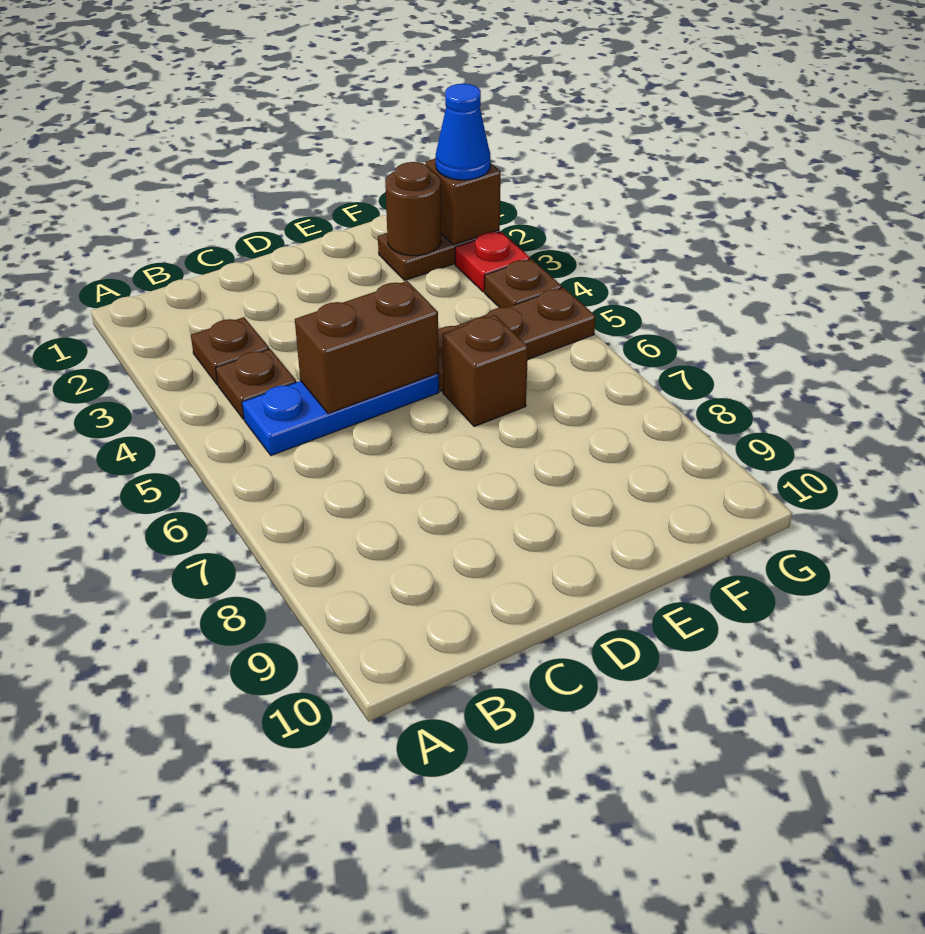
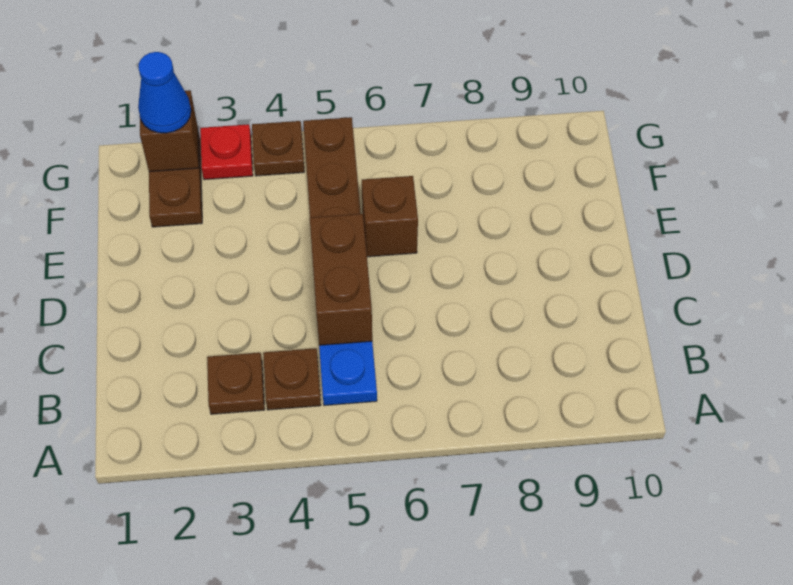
brown 1x1 round brick [385,162,441,256] -> none

